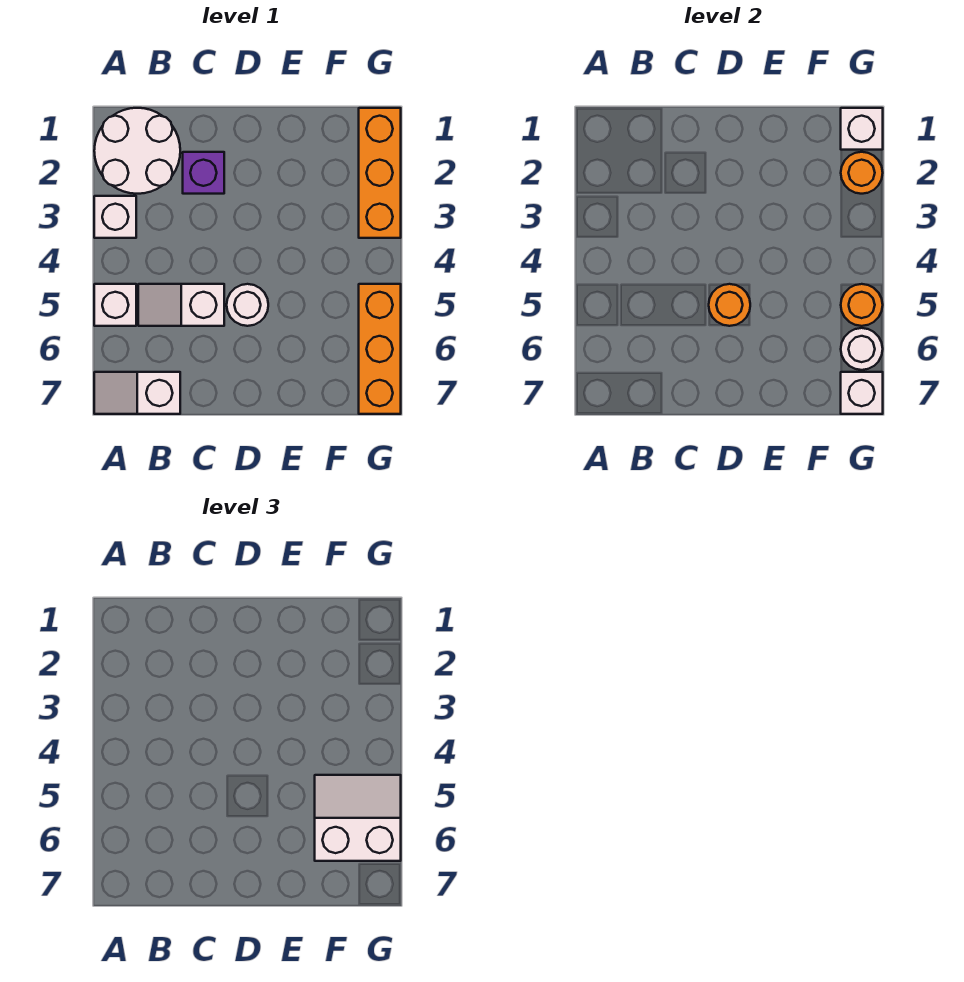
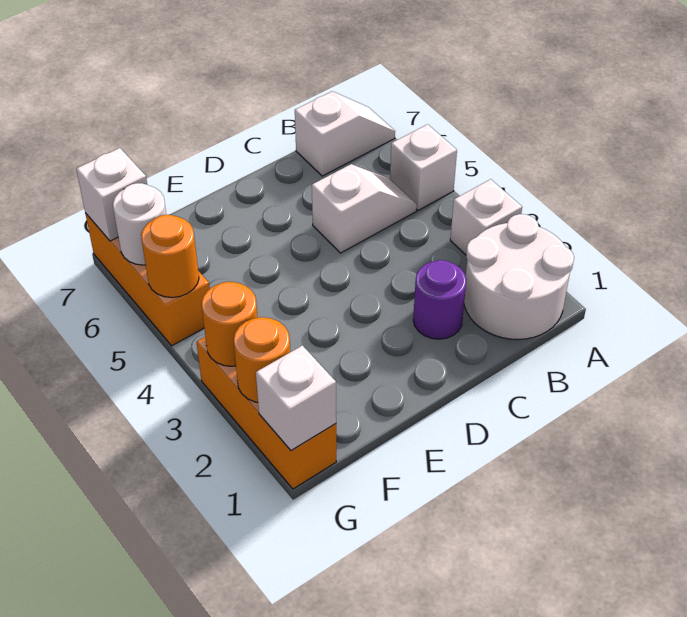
purple 1x1 brick [183,152,224,194] -> purple 1x1 round brick [413,260,466,339]
white 1x1 round brick [227,284,268,326] -> none
orange 1x1 round brick [709,284,750,326] -> orange 1x1 round brick moved to [201,282,257,366]
white 2x2 slope [315,775,401,861] -> none

